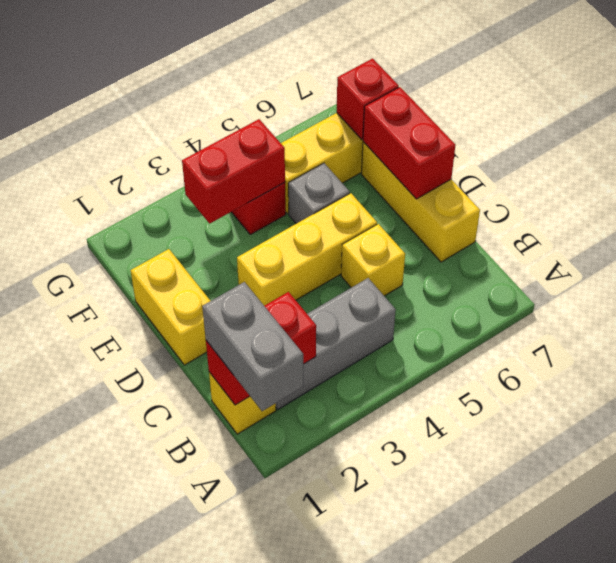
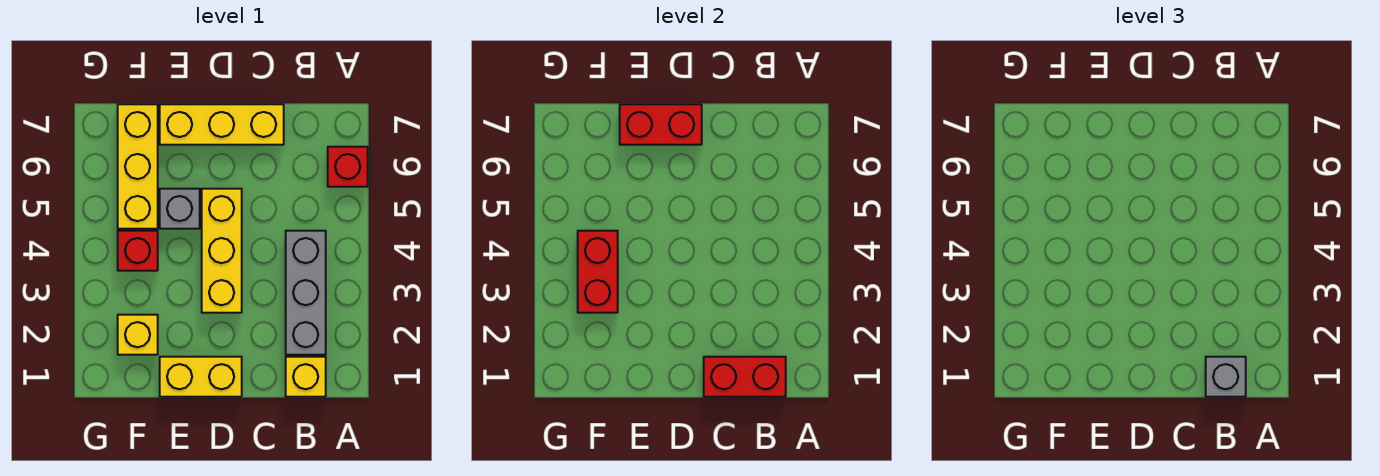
grey 1x2 brick [202,282,303,411] -> grey 1x1 brick [1206,357,1246,397]
red 1x2 brick [206,292,316,405] -> red 1x2 brick turned to [704,357,786,397]
yellow 1x1 brick [341,224,405,296] -> yellow 1x1 brick moved to [118,315,158,355]
red 1x1 brick [337,58,399,139] -> red 1x1 brick moved to [328,147,368,187]

